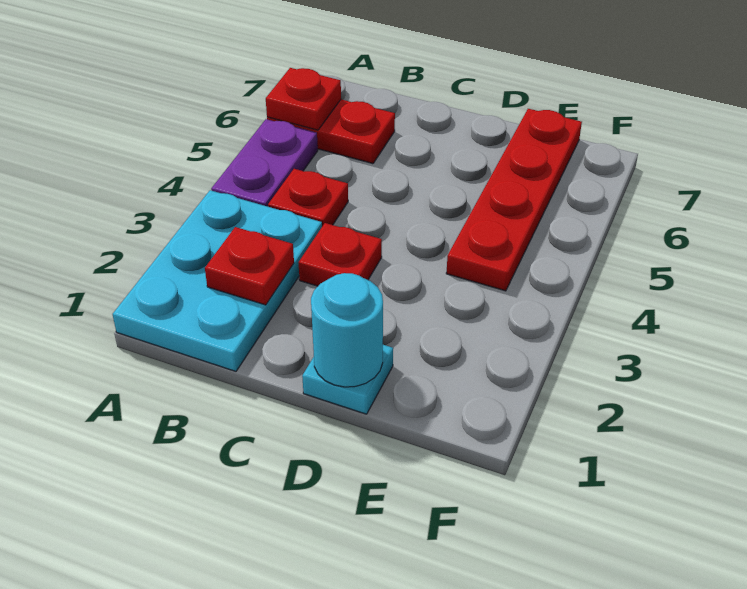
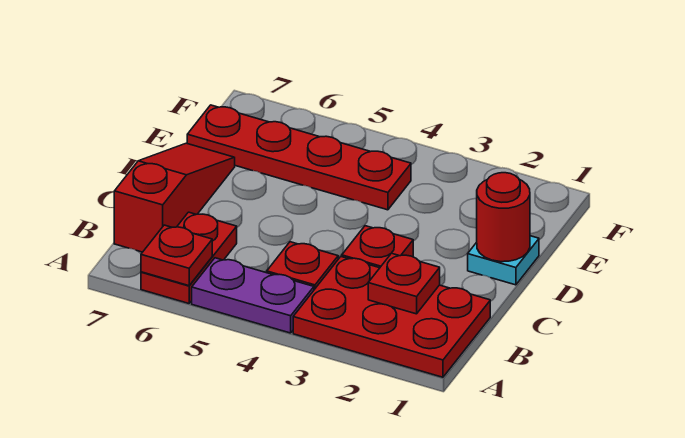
cyan 2x3 plate [113,190,322,371] -> red 2x3 plate [293,257,490,377]
none -> red 1x3 slope [114,143,235,252]
cyan 1x1 round brick [311,273,383,387] -> red 1x1 round brick [477,173,530,262]

